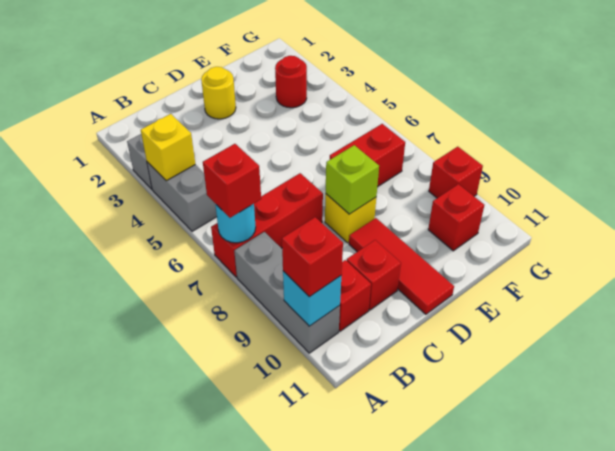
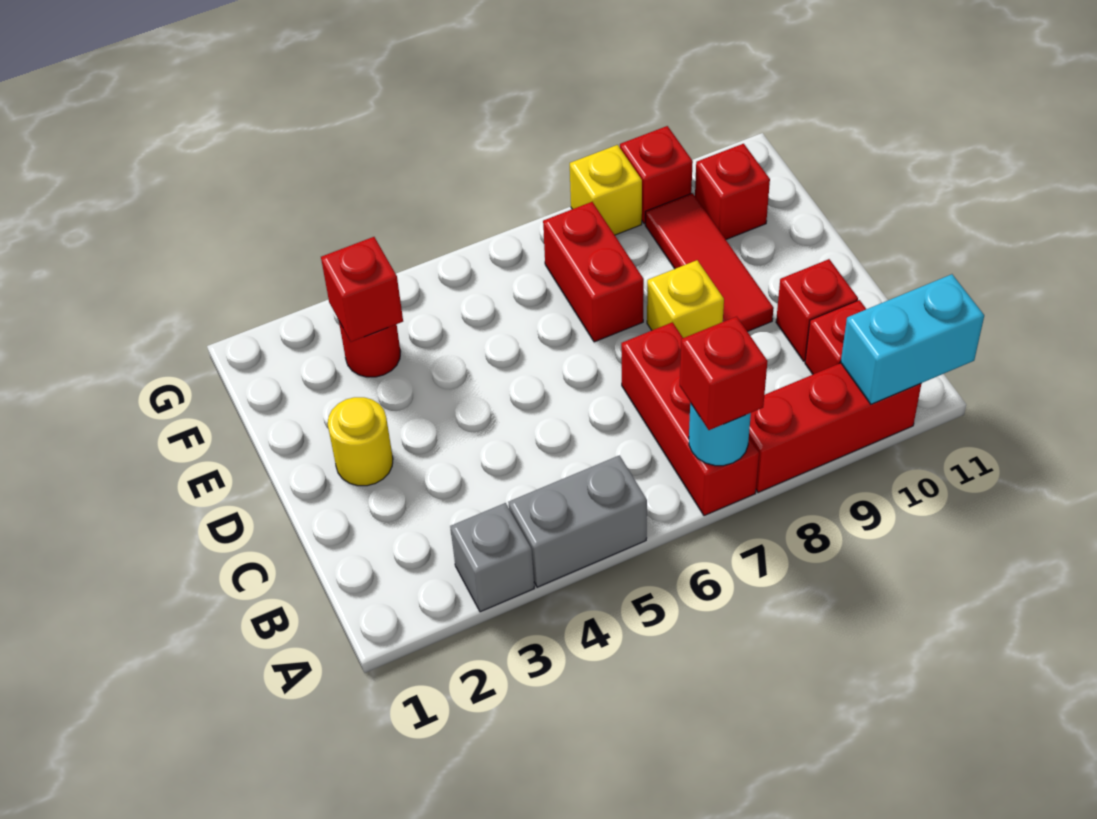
yellow 1x1 brick [141,114,195,181] -> yellow 1x1 brick moved to [570,145,642,235]
grey 1x3 brick [234,232,340,353] -> red 1x3 brick [749,363,921,492]
cyan 1x1 brick [283,271,341,326] -> cyan 1x2 brick [841,274,984,404]
red 1x1 brick [282,217,343,297] -> red 1x1 brick moved to [321,237,403,342]
lime 1x1 brick [326,145,379,214] -> none
red 1x3 tile [349,218,454,314] -> red 1x3 tile turned to [645,193,774,332]

